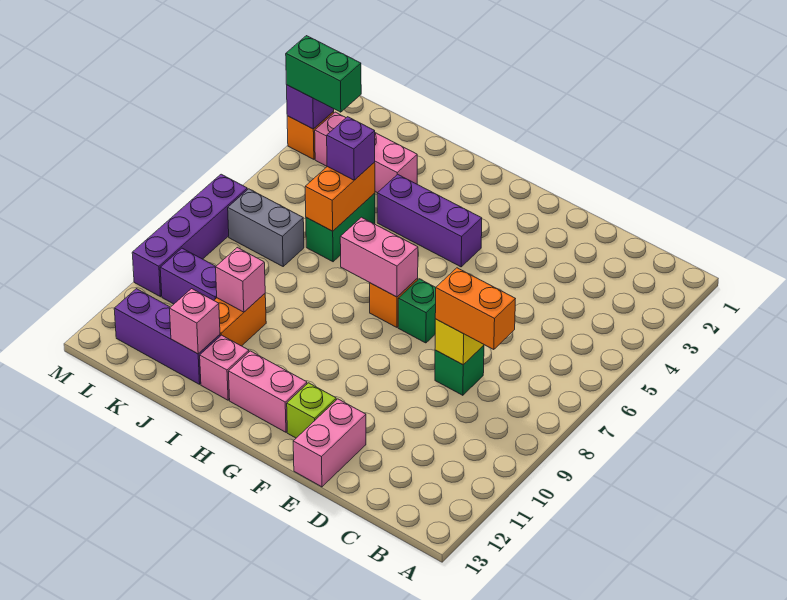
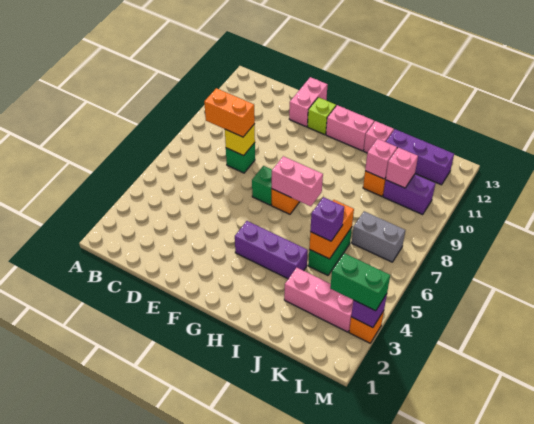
pink 1x1 brick [169,289,220,354] -> pink 1x1 brick moved to [386,147,418,188]
purple 1x4 brick [132,174,247,297] -> none

